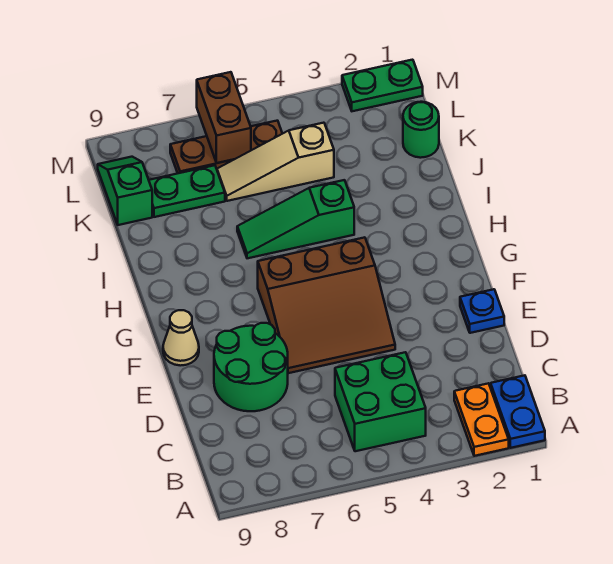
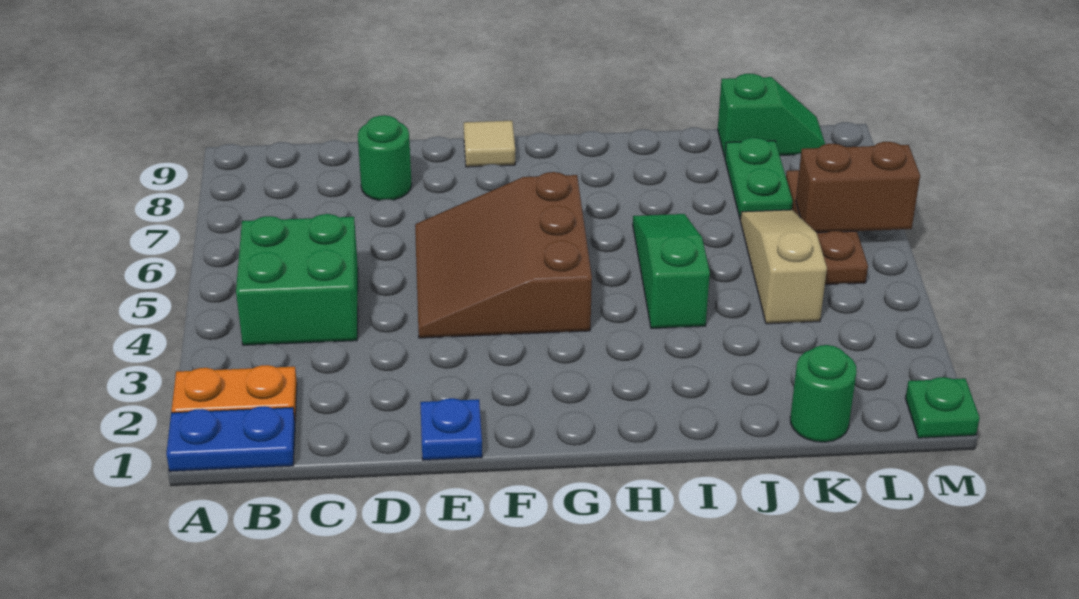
green 2x2 round brick [214,323,288,411] -> green 1x1 round brick [358,115,412,200]
tan 1x1 cone [163,310,199,366] -> tan 1x1 tile [464,121,515,167]
green 1x2 plate [342,60,423,111] -> green 1x1 plate [905,377,980,438]

